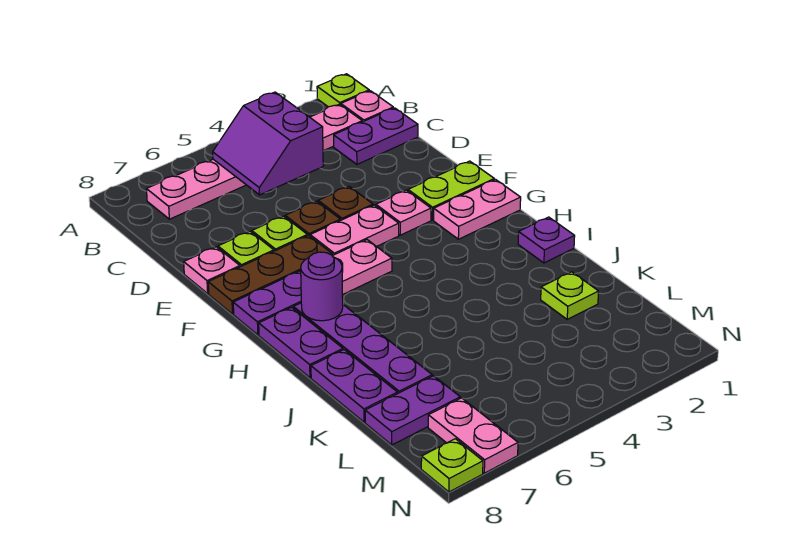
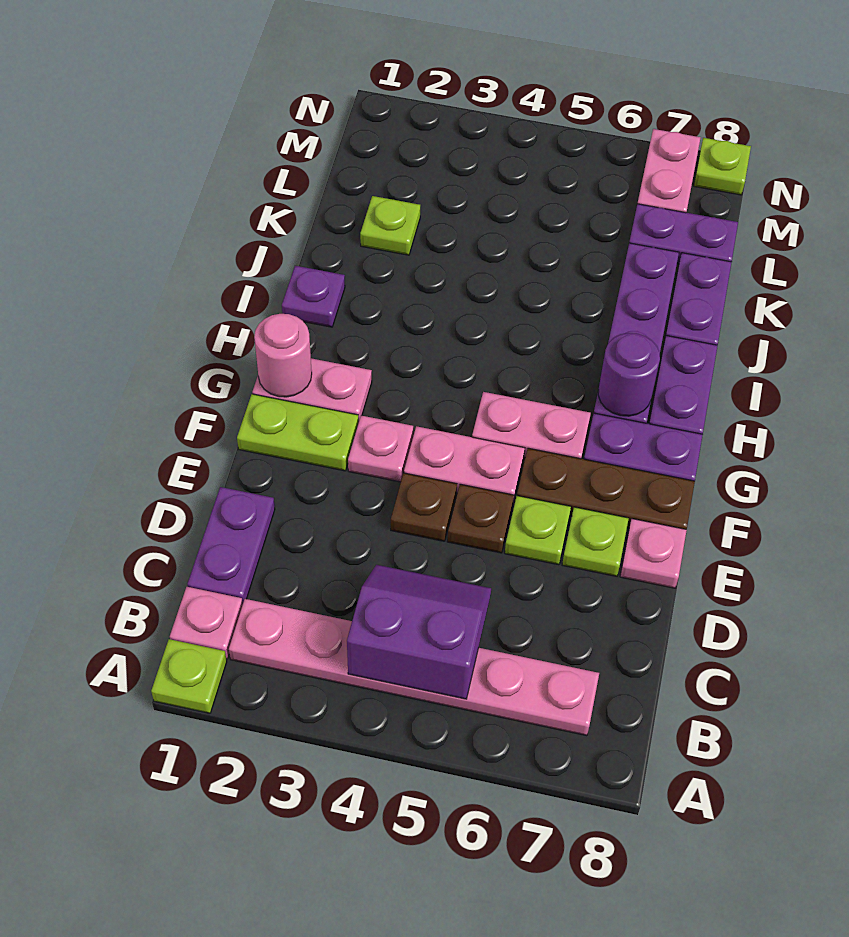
purple 2x2 slope [213,92,323,195] -> purple 2x2 slope turned to [347,565,491,699]
purple 1x2 plate [334,108,418,164] -> purple 1x2 plate turned to [187,487,275,603]
none -> pink 1x1 round brick [254,314,312,397]

